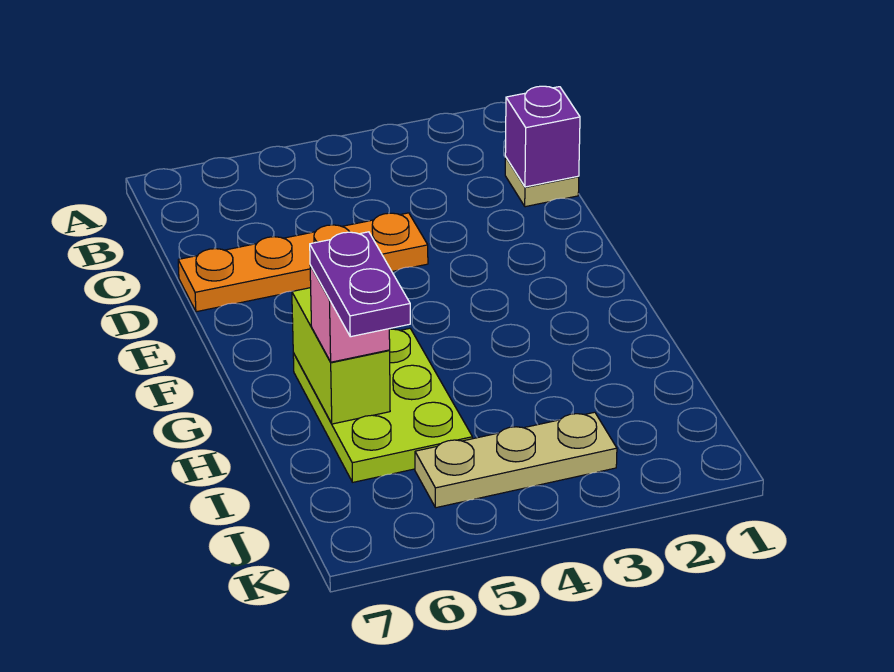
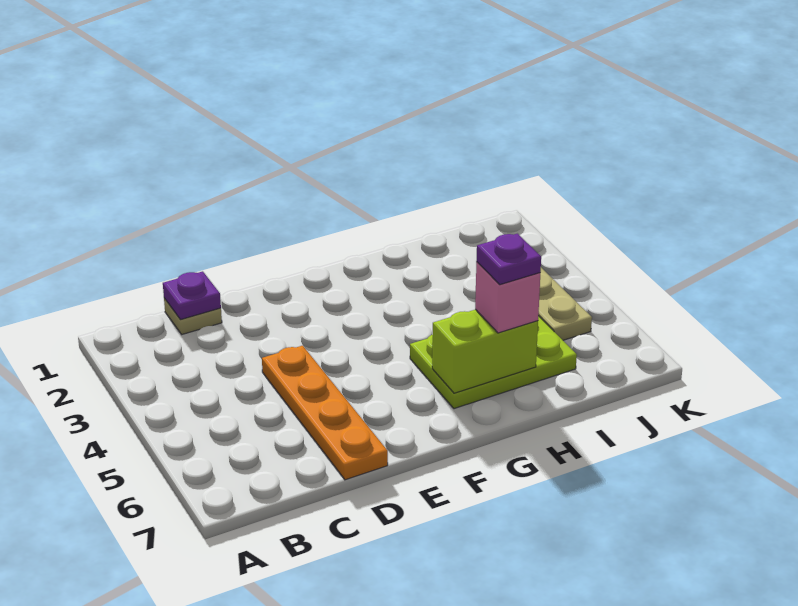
purple 1x1 brick [505,86,580,187] -> purple 1x1 plate [163,271,221,320]
purple 1x2 plate [310,232,410,337] -> purple 1x1 plate [477,234,541,285]

